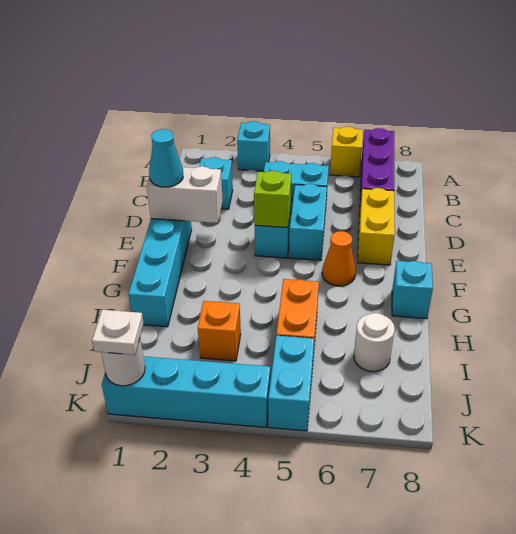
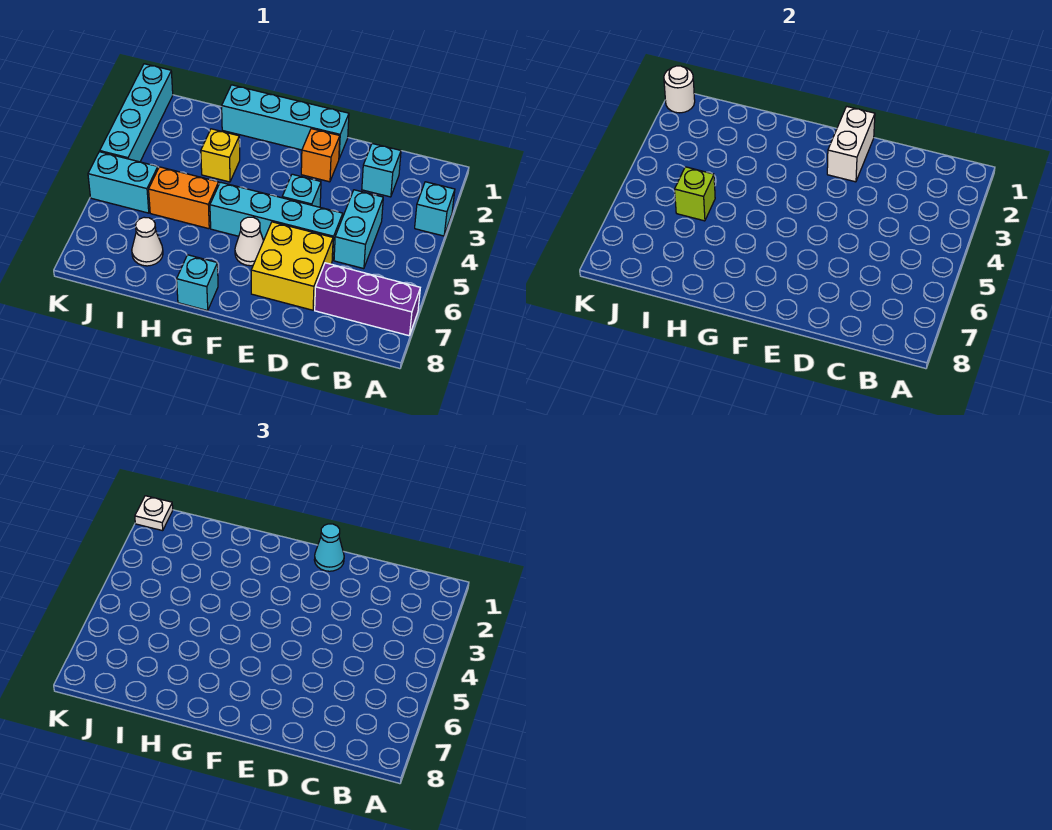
yellow 1x1 brick [330,126,363,177] -> yellow 1x1 brick moved to [201,129,240,182]
cyan 1x2 brick [289,184,327,260] -> cyan 1x4 brick [210,182,343,260]
yellow 1x2 brick [358,188,395,265] -> yellow 2x2 brick [251,222,333,310]
lime 1x1 brick [254,171,291,228] -> lime 1x1 brick moved to [675,167,715,221]
orange 1x1 cone [322,231,356,286] -> white 1x1 cone [235,217,264,266]
orange 1x1 brick [198,301,241,361] -> orange 1x1 brick moved to [301,129,340,182]
white 1x1 round brick [354,313,395,372] -> white 1x1 cone [132,217,163,266]

